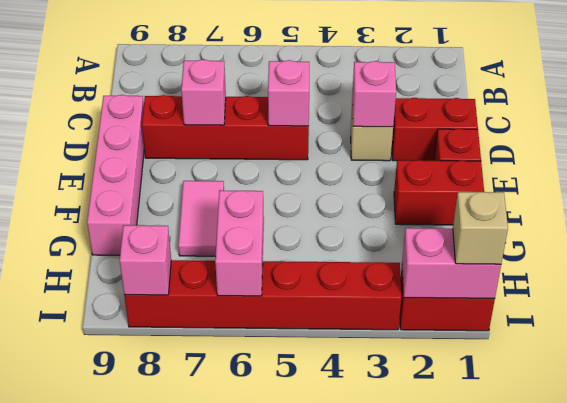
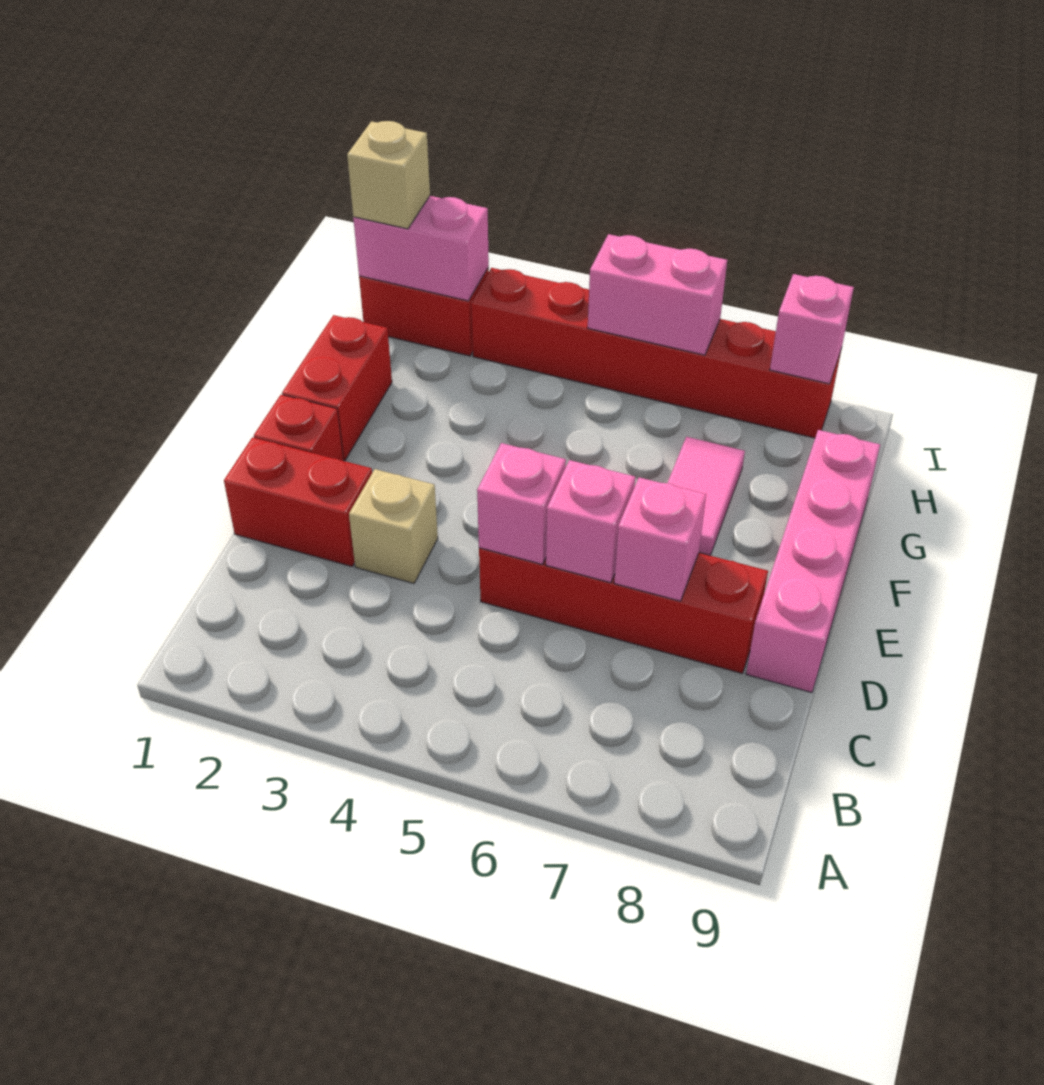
pink 1x1 brick [352,61,396,127] -> pink 1x1 brick moved to [546,460,635,583]
red 1x2 brick [394,160,484,225] -> red 1x2 brick turned to [282,315,392,461]
pink 1x2 brick [215,190,264,296] -> pink 1x2 brick turned to [588,234,727,355]

